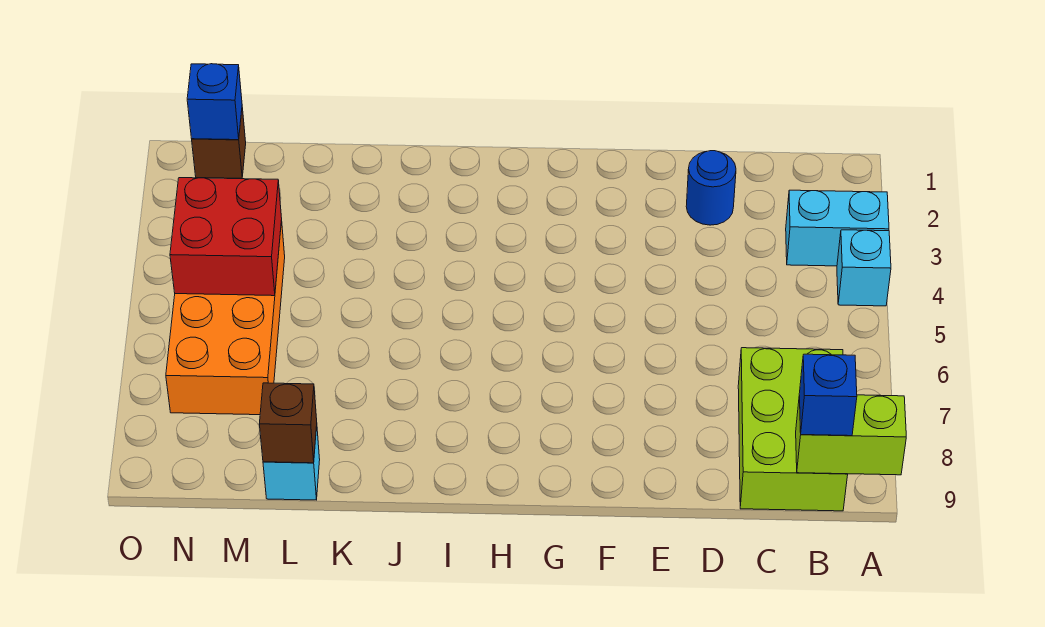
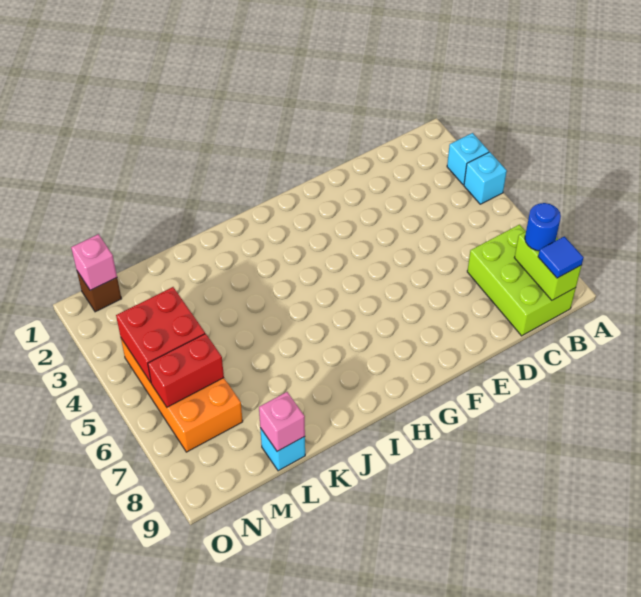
cyan 1x2 brick [786,190,889,266] -> cyan 1x1 brick [447,133,489,185]
lime 1x2 brick [796,395,906,475] -> lime 1x2 brick turned to [514,232,582,300]
blue 1x1 brick [799,354,857,436] -> blue 1x1 tile [538,236,584,278]
blue 1x1 round brick [686,151,736,225] -> blue 1x1 round brick moved to [525,203,561,251]
brown 1x1 brick [259,383,317,463] -> pink 1x1 brick [259,392,305,451]
none -> red 1x2 brick [148,334,224,407]
blue 1x1 brick [187,64,242,140] -> pink 1x1 brick [71,234,117,290]

